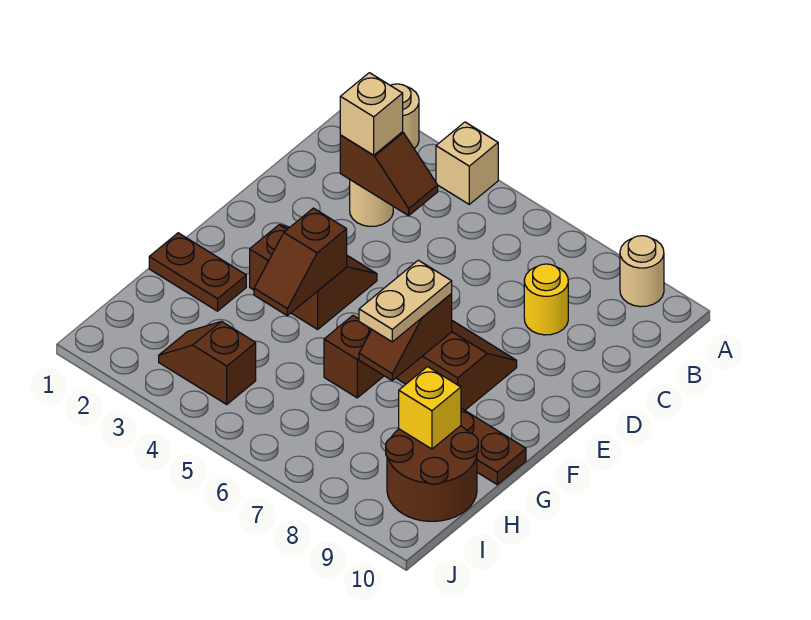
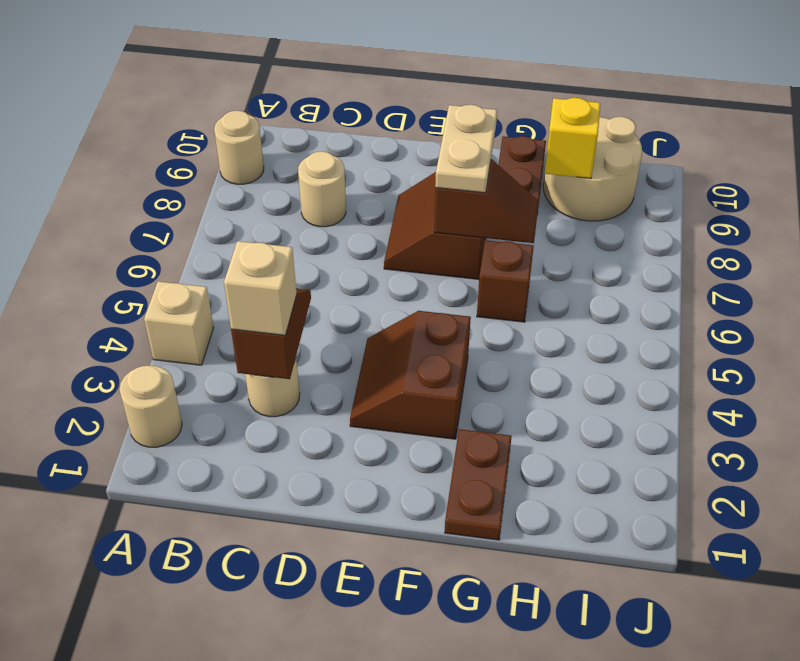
yellow 1x1 round brick [524,264,568,335] -> tan 1x1 round brick [298,152,346,227]
brown 1x2 slope [254,208,347,316] -> none
tan 1x2 plate [359,260,452,342] -> tan 1x2 plate turned to [435,105,497,193]
brown 2x2 round brick [386,426,478,521] -> tan 2x2 round brick [543,117,642,221]
brown 1x2 slope [159,321,256,404] -> none

